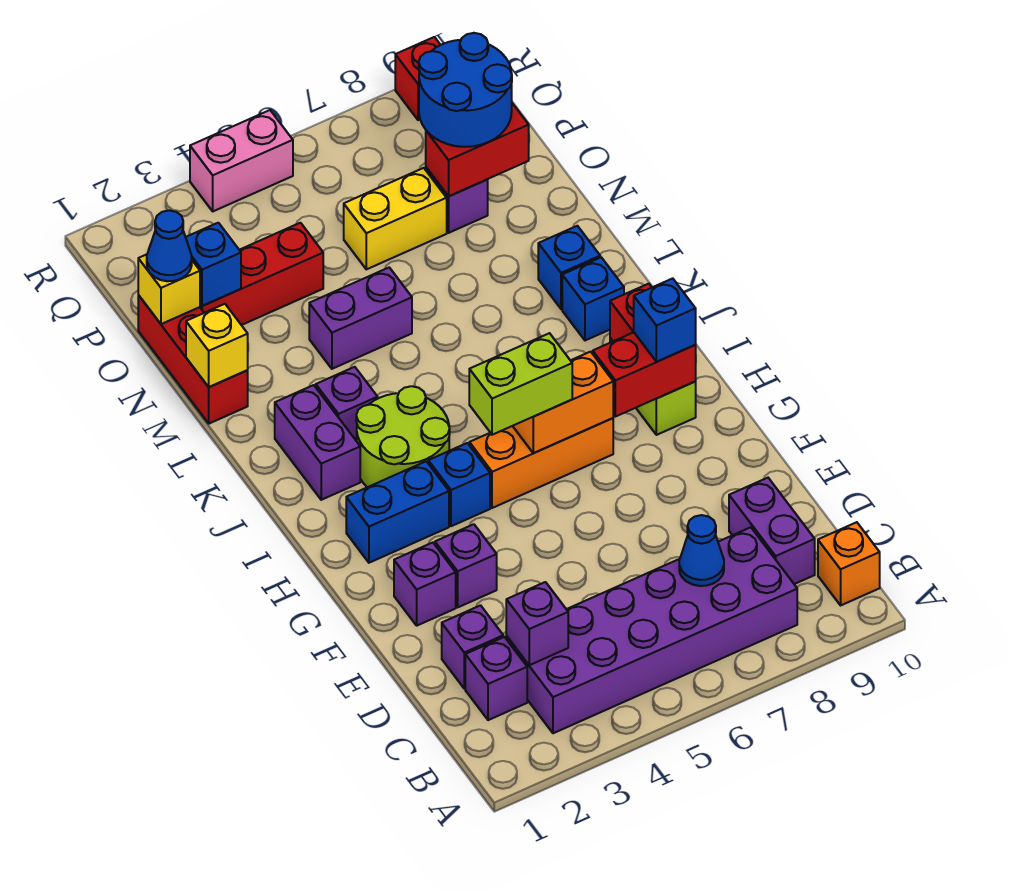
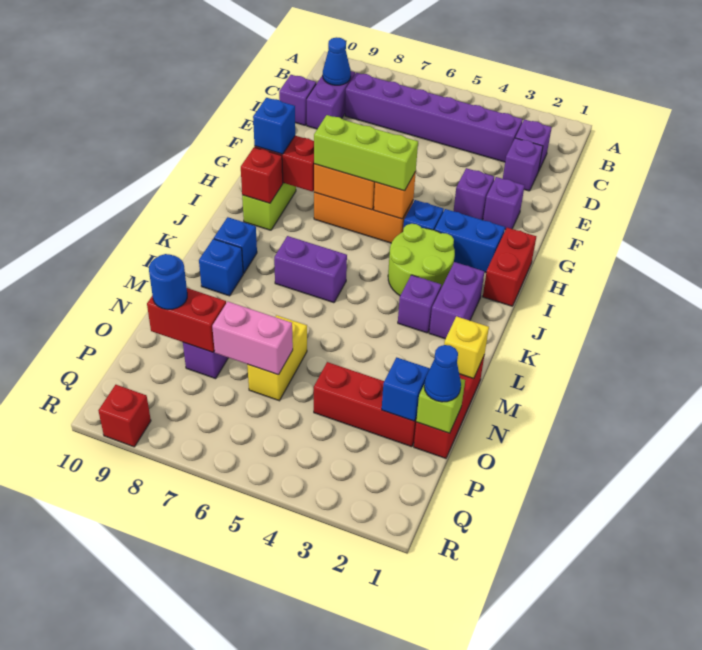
purple 2x6 brick [506,527,797,733] -> purple 1x6 brick [345,73,523,162]
orange 1x1 brick [818,522,880,605] -> orange 1x1 brick moved to [374,172,416,219]
purple 1x1 brick [506,582,568,665] -> purple 1x1 brick moved to [279,75,316,125]
blue 1x1 cone [679,515,724,586] -> blue 1x1 cone moved to [323,37,351,85]
none -> red 1x2 brick [483,228,536,306]
lime 1x2 brick [469,333,572,435] -> lime 1x3 brick [314,115,418,191]
purple 1x2 brick [309,268,412,369] -> purple 1x2 brick moved to [274,236,347,303]
yellow 1x1 brick [138,254,200,324] -> lime 1x1 brick [416,379,465,433]
yellow 1x2 brick [344,168,447,269] -> yellow 1x2 brick turned to [247,315,307,401]
blue 2x2 round brick [419,33,512,147] -> blue 1x1 round brick [149,254,187,309]
pink 1x2 brick [190,110,293,211] -> pink 1x2 brick moved to [212,302,293,375]

